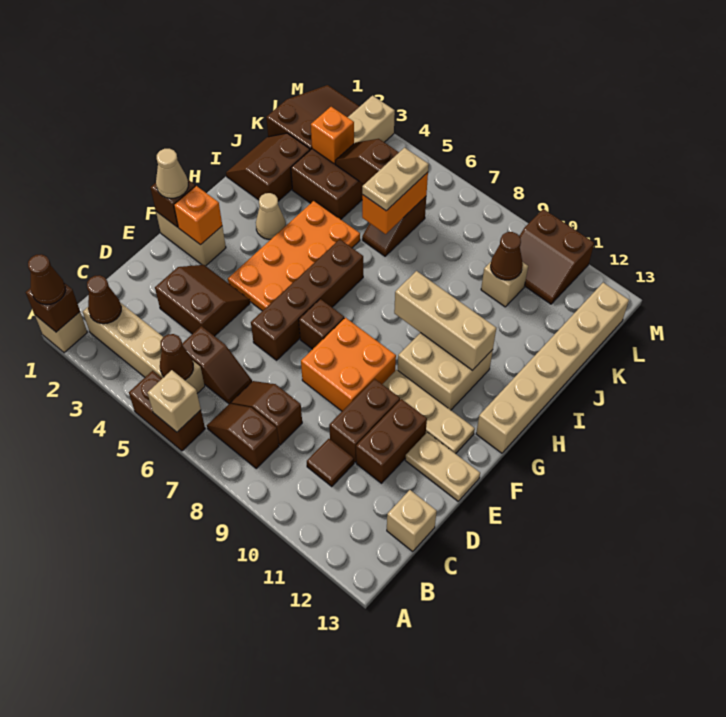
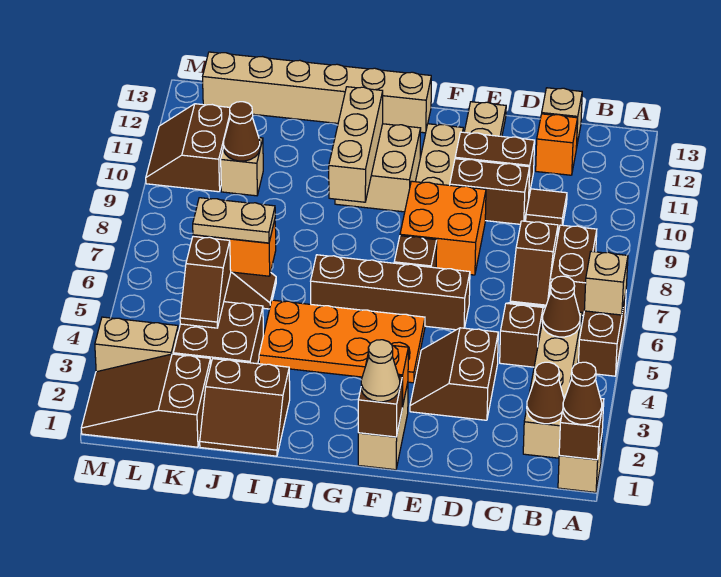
brown 1x2 slope [207,404,279,468] -> brown 1x2 brick [550,225,597,315]
tan 1x1 cone [256,193,286,239] -> none
orange 1x1 brick [311,107,354,164] -> orange 1x1 brick moved to [536,114,578,175]
brown 2x2 slope [519,209,594,304] -> brown 2x2 slope turned to [146,104,230,192]

